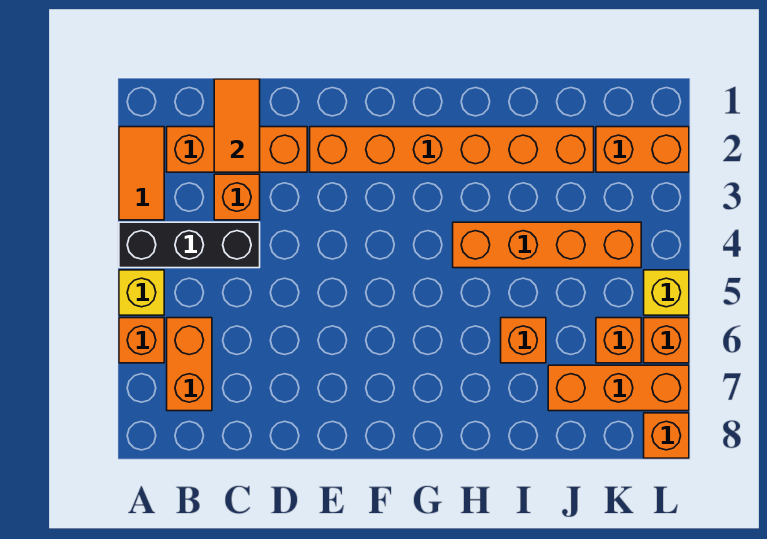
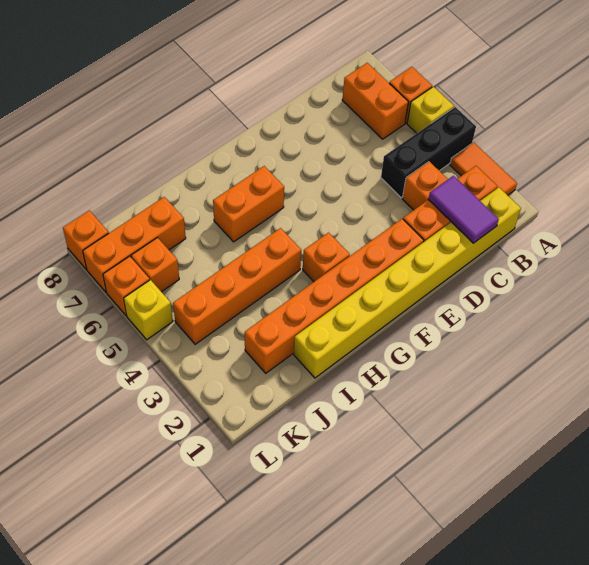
none -> yellow 1x8 brick [294,187,521,378]
orange 1x2 tile [214,79,260,172] -> purple 1x2 tile [428,176,499,243]
orange 1x1 brick [501,318,546,363] -> orange 1x1 brick moved to [303,233,350,282]
orange 1x2 brick [596,127,689,172] -> orange 1x2 brick moved to [213,166,284,242]

